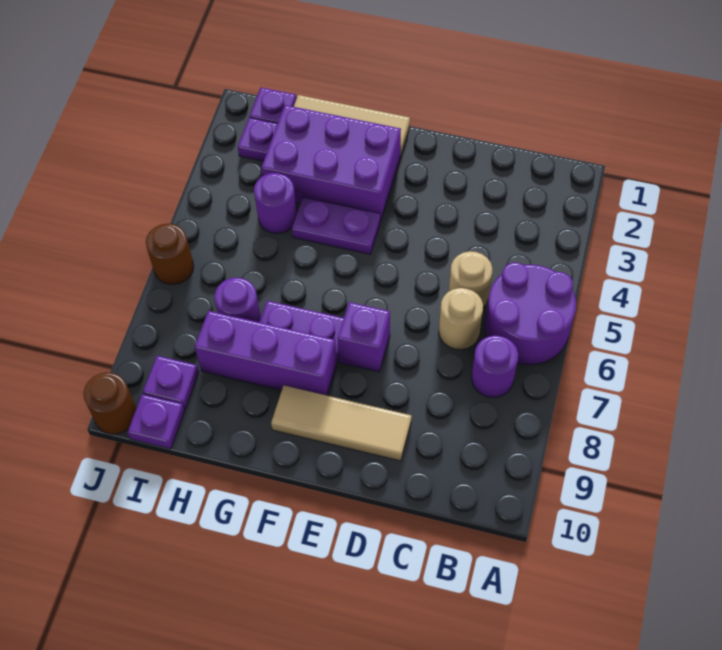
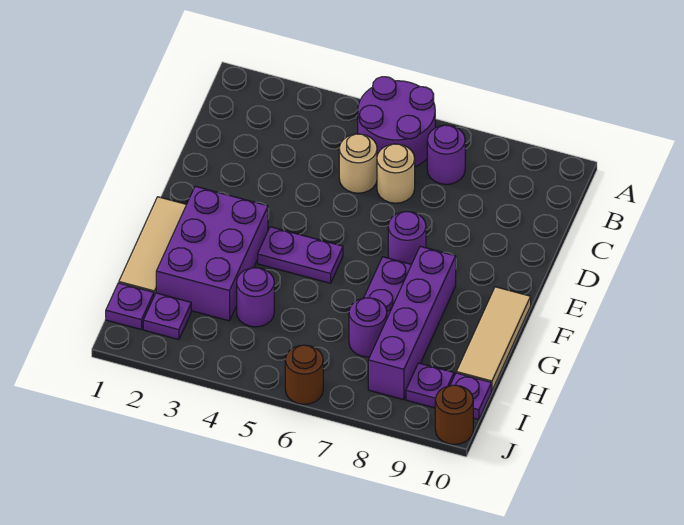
tan 1x3 tile [271,386,412,461] -> tan 1x3 tile moved to [456,287,531,391]
purple 1x1 brick [338,302,390,372] -> purple 1x1 round brick [388,212,426,264]
purple 1x2 plate [292,197,380,254] -> purple 1x2 plate turned to [258,227,343,283]
purple 1x3 brick [195,311,337,395] -> purple 1x4 brick [368,246,456,400]

